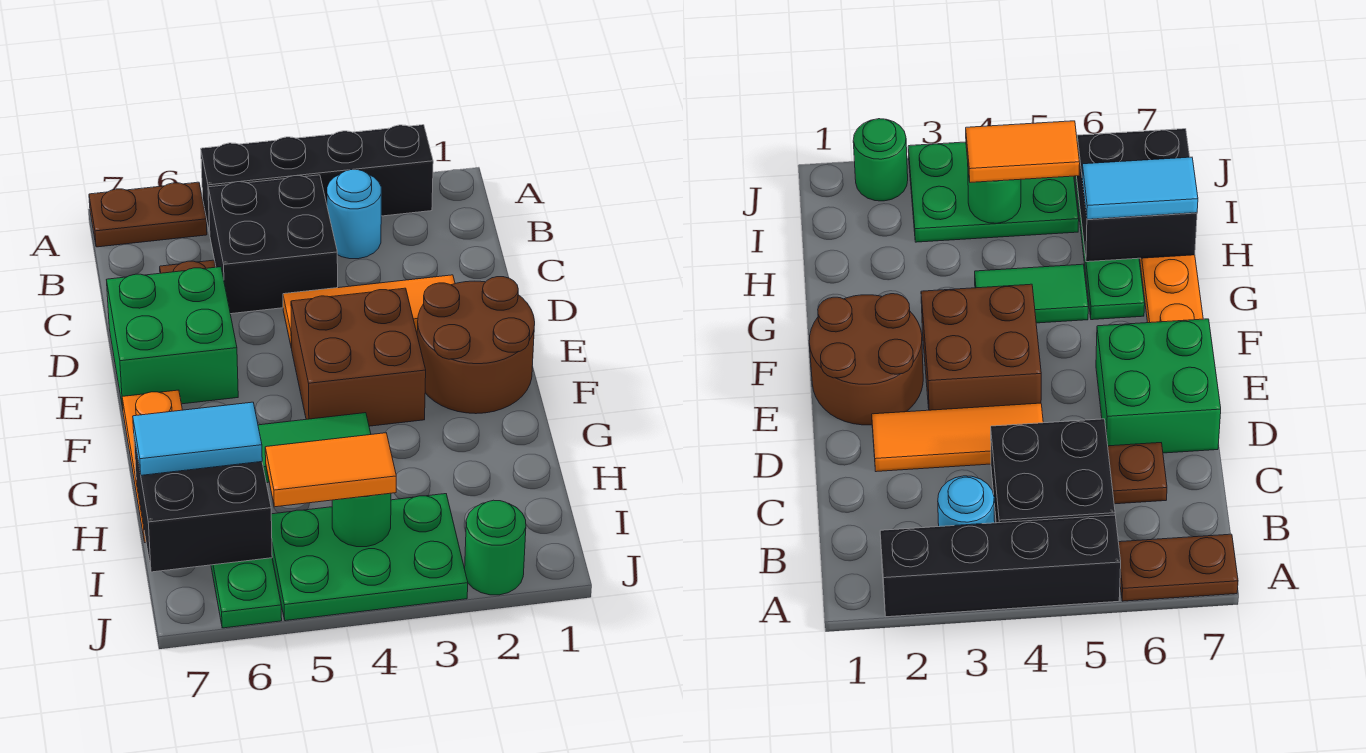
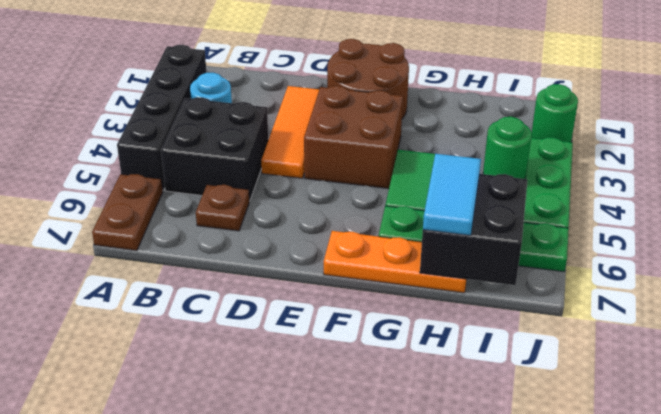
green 2x2 brick [107,267,238,408] -> none
orange 1x2 tile [265,433,396,507] -> none

